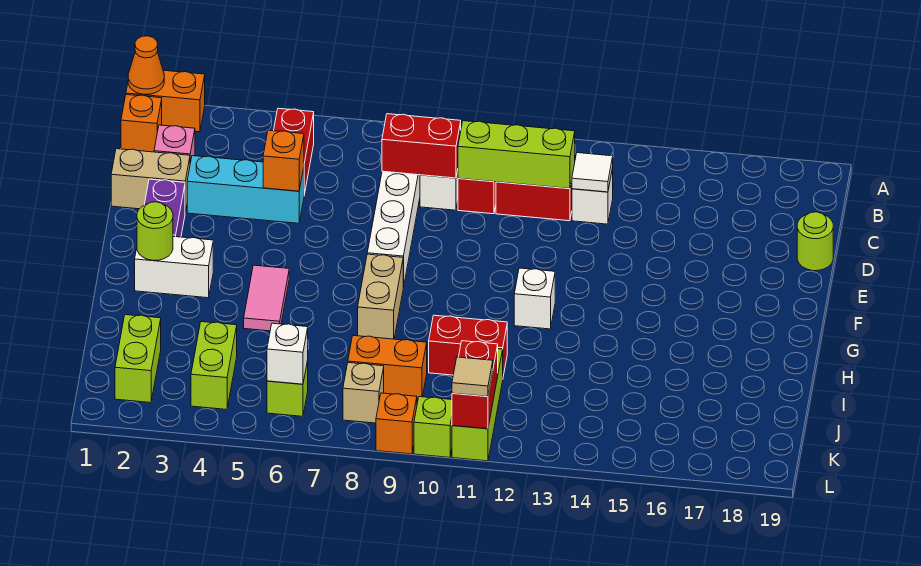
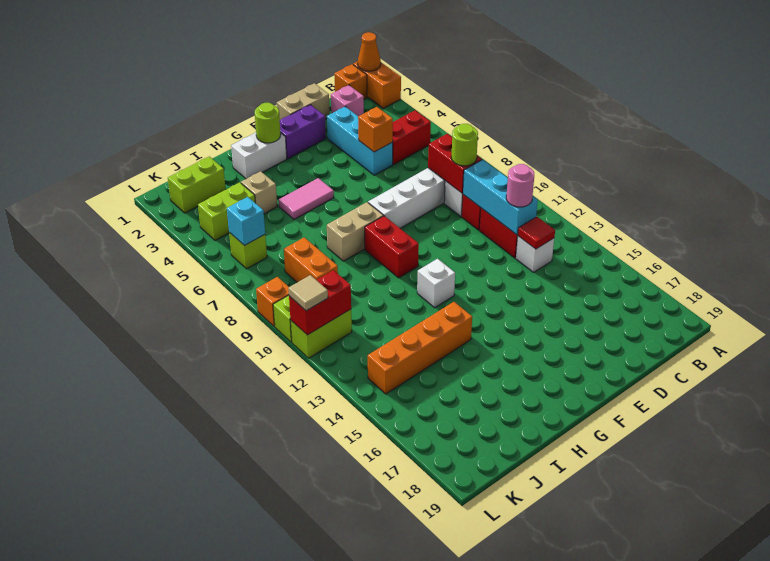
lime 1x3 brick [458,121,575,189] -> cyan 1x3 brick [463,160,538,235]
none -> pink 1x1 round brick [506,164,534,207]
white 1x1 tile [572,153,613,192] -> red 1x1 tile [518,217,555,249]
tan 1x2 brick [111,149,190,212] -> tan 1x2 brick turned to [277,83,330,120]
lime 1x1 round brick [797,212,833,271] -> lime 1x1 round brick moved to [451,124,478,166]
white 1x2 brick [135,236,213,298] -> white 1x2 brick turned to [231,132,287,179]
none -> orange 1x4 brick [368,302,472,394]
red 1x2 brick [429,315,507,376] -> red 1x2 brick moved to [365,216,419,278]
lime 1x3 brick [452,349,503,461] -> lime 1x2 brick [290,309,352,358]
white 1x1 brick [267,323,308,384] -> cyan 1x1 brick [227,197,265,246]
tan 1x1 brick [343,363,384,423] -> tan 1x1 brick moved to [241,171,277,214]

